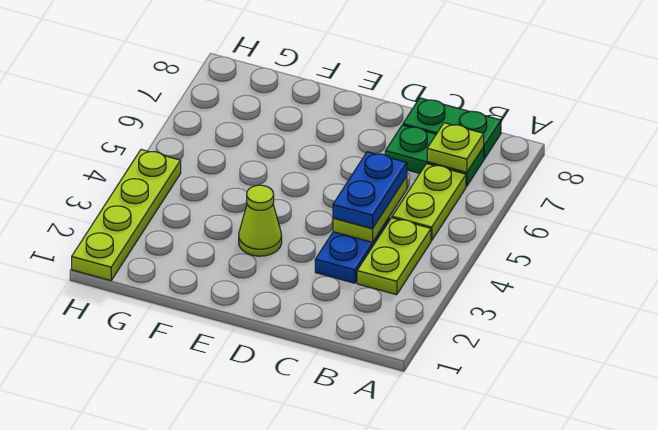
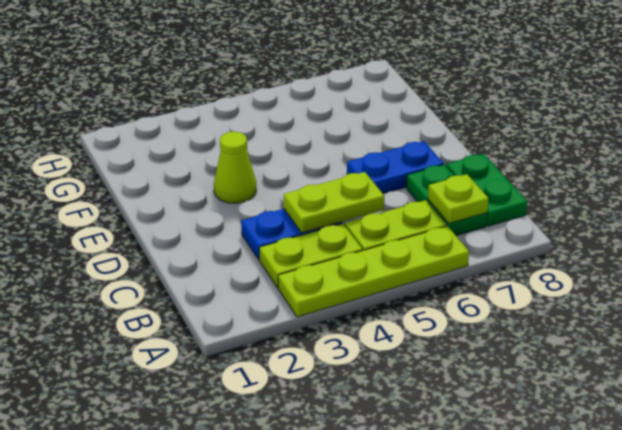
blue 1x2 plate [333,152,407,229] -> blue 1x2 plate moved to [347,141,444,194]
lime 1x4 plate [72,150,181,281] -> lime 1x4 plate moved to [278,226,469,317]

